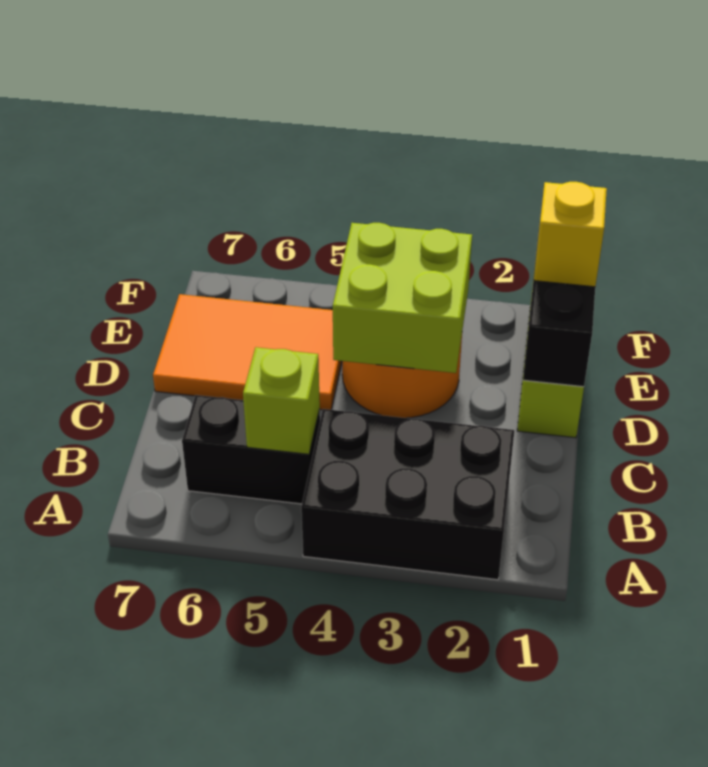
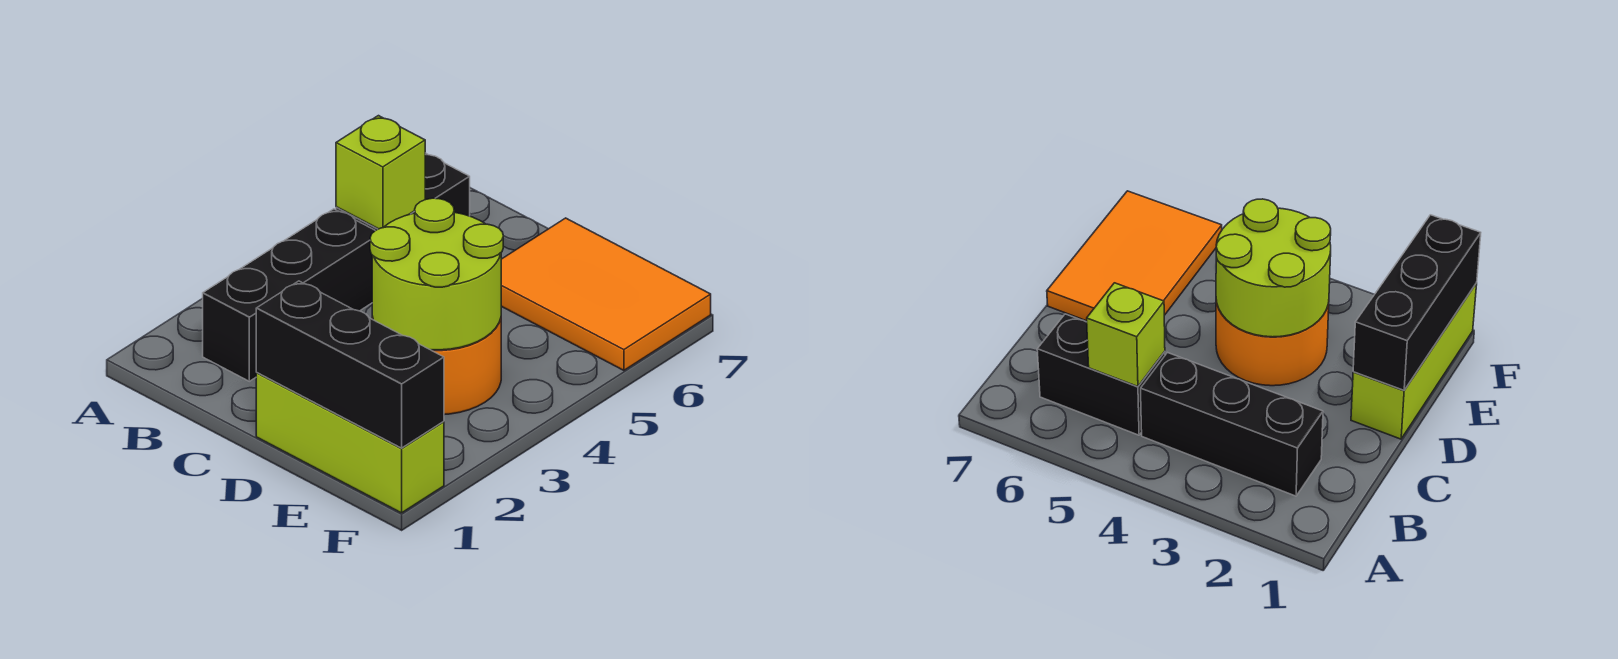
black 2x3 brick [301,409,515,580] -> black 1x3 brick [203,209,375,381]
lime 2x2 brick [333,223,472,373] -> lime 2x2 round brick [370,198,503,350]
orange 2x3 tile [153,294,342,410] -> orange 2x3 tile turned to [501,218,711,370]
yellow 1x1 brick [534,182,607,287] -> none

